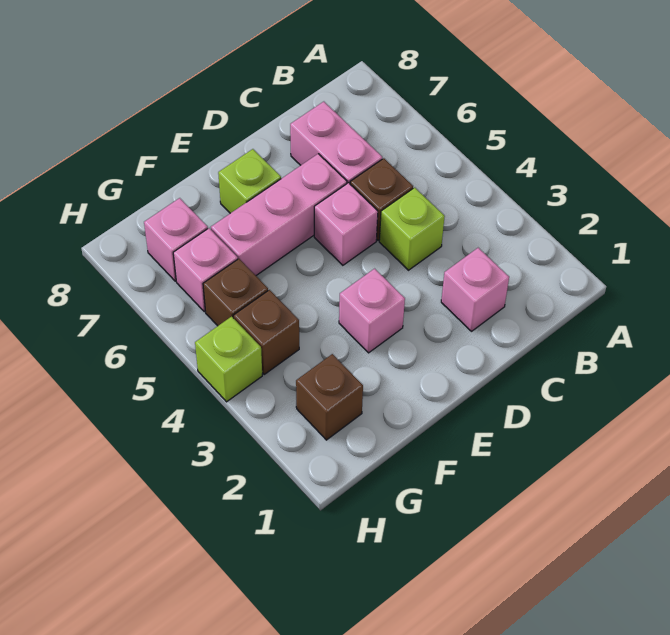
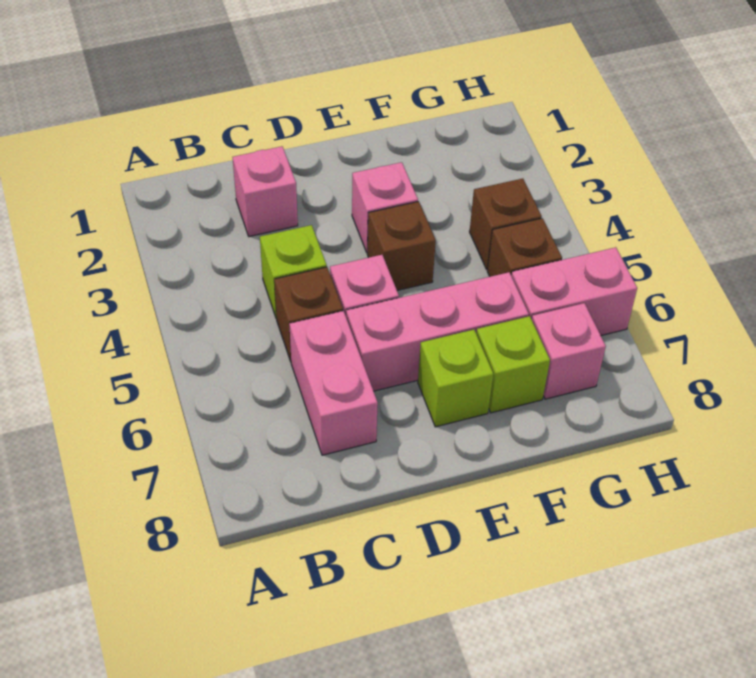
brown 1x1 brick [296,354,363,440] -> brown 1x1 brick moved to [367,201,436,290]
pink 1x1 brick [173,228,238,312] -> pink 1x2 brick [512,247,637,336]
lime 1x1 brick [195,317,262,402] -> lime 1x1 brick moved to [476,316,550,413]

